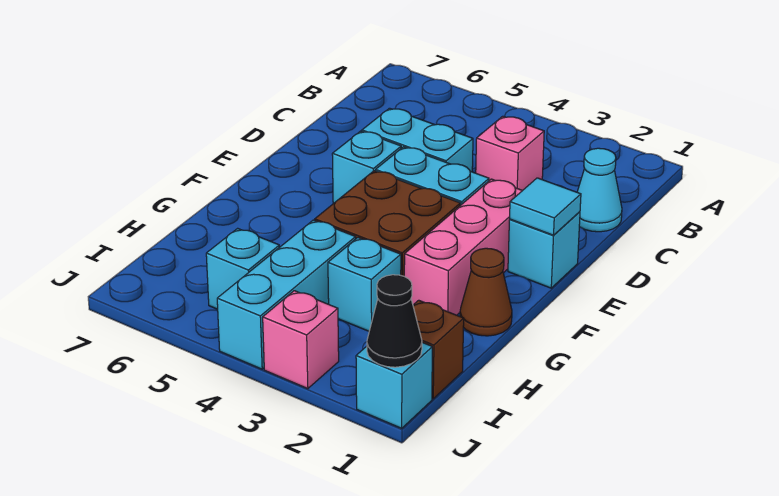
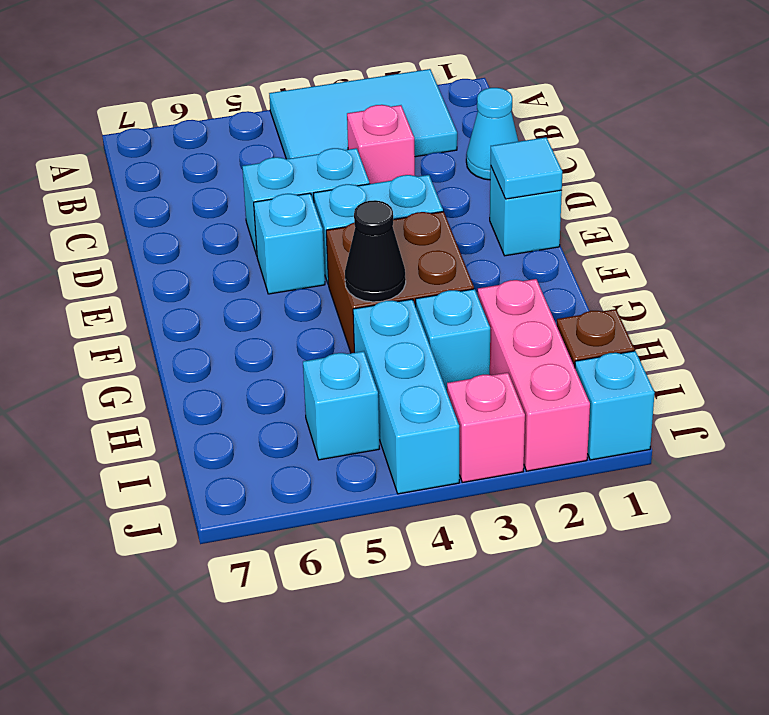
none -> cyan 2x3 tile [269,69,457,159]
pink 1x3 brick [404,179,522,315] -> pink 1x3 brick moved to [478,279,590,471]
brown 1x1 cone [460,248,512,336] -> none
black 1x1 cone [367,275,422,367] -> black 1x1 cone moved to [345,200,406,302]

